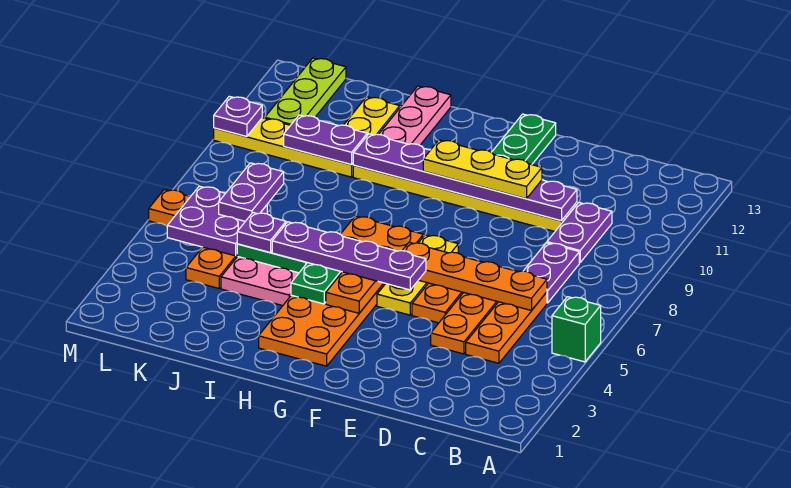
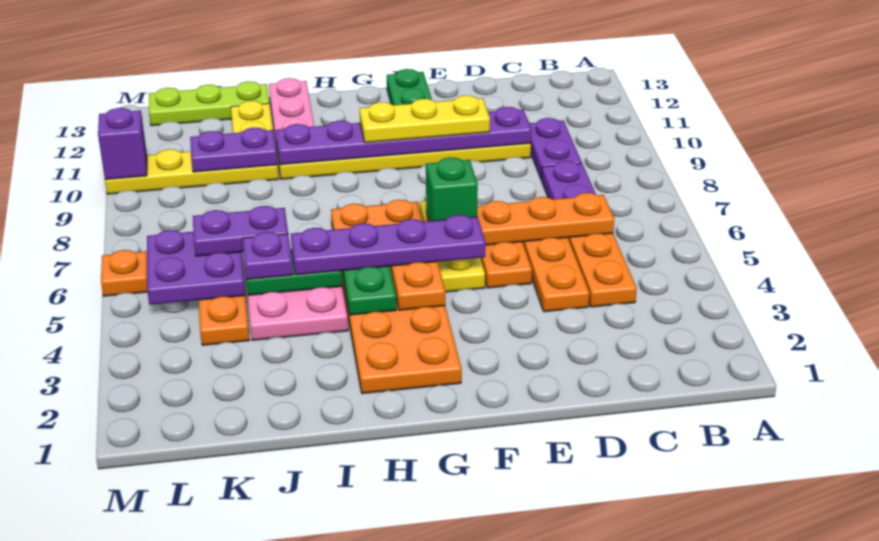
green 1x1 brick [552,297,601,362] -> green 1x1 brick moved to [426,157,478,221]
purple 1x2 plate [219,163,284,221] -> purple 1x2 plate turned to [193,206,288,256]
lime 1x3 plate [265,58,346,125] -> lime 1x3 plate turned to [149,81,269,126]
purple 1x1 plate [214,96,262,136] -> purple 1x1 brick [98,108,147,180]

